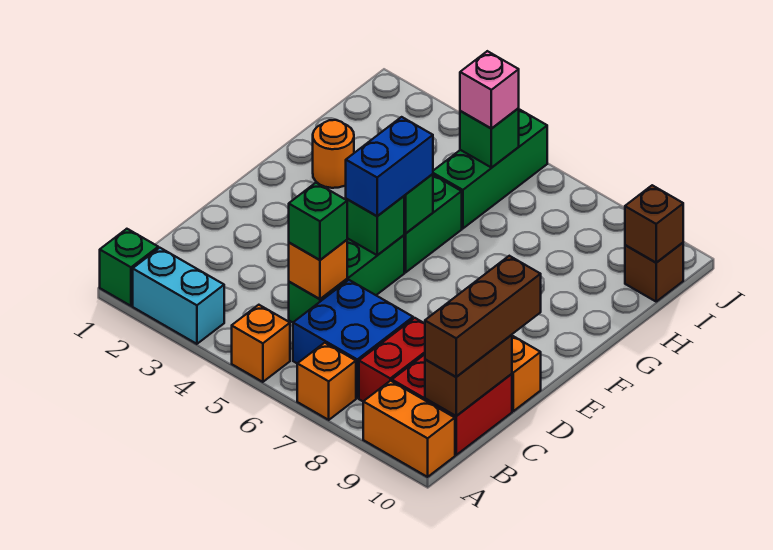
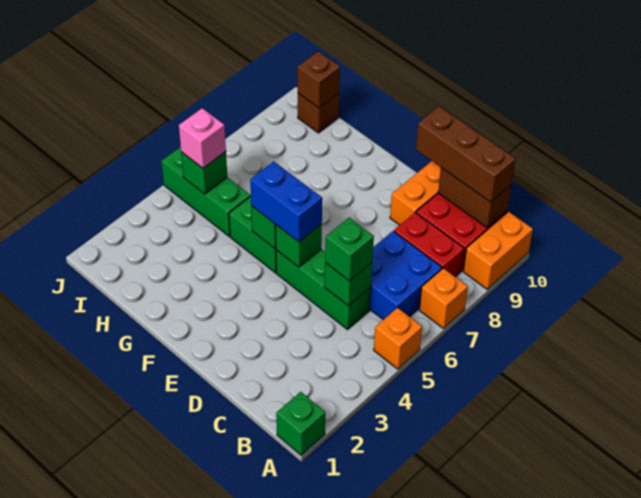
cyan 1x2 brick [133,248,224,344] -> none
orange 1x1 brick [289,240,347,299] -> green 1x1 brick [325,263,372,306]
orange 1x1 round brick [313,120,354,188] -> none

